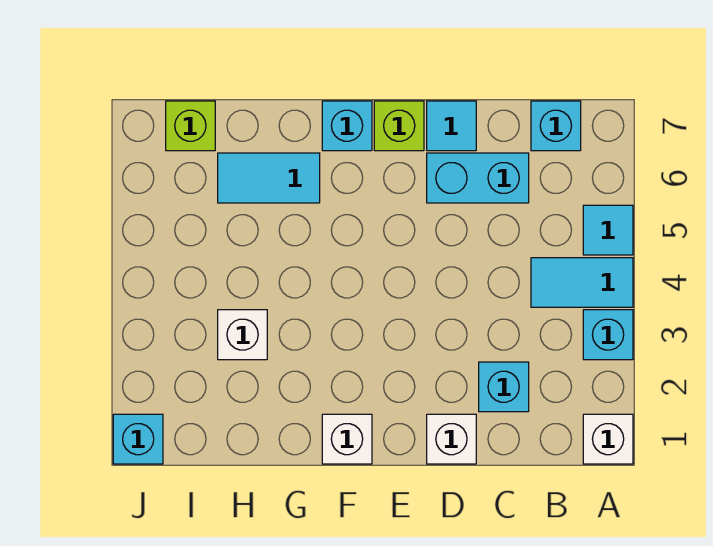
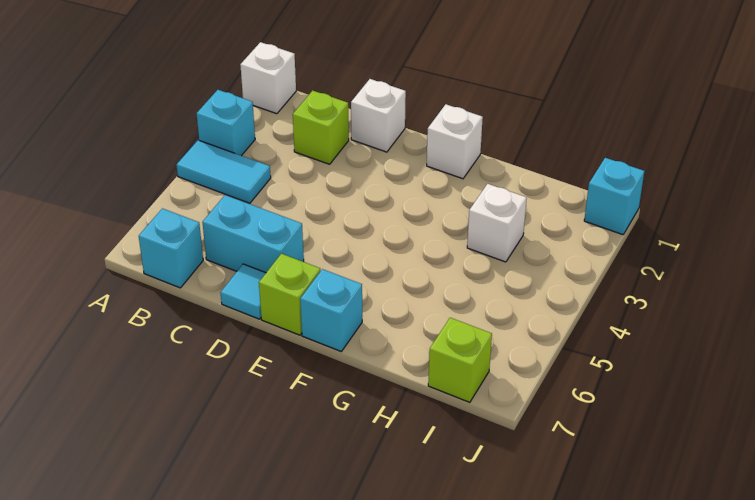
cyan 1x1 tile [583,205,633,255] -> none
cyan 1x1 brick [479,362,529,412] -> lime 1x1 brick [293,91,349,164]
cyan 1x2 tile [218,153,320,203] -> none

